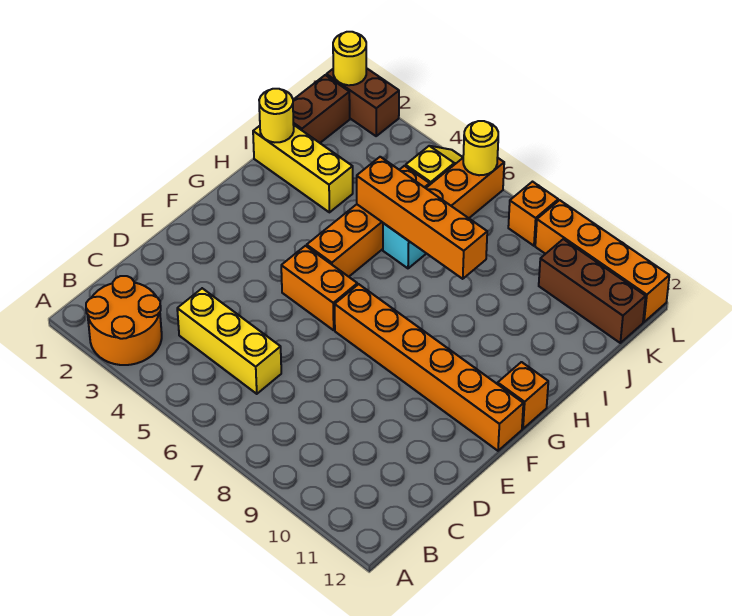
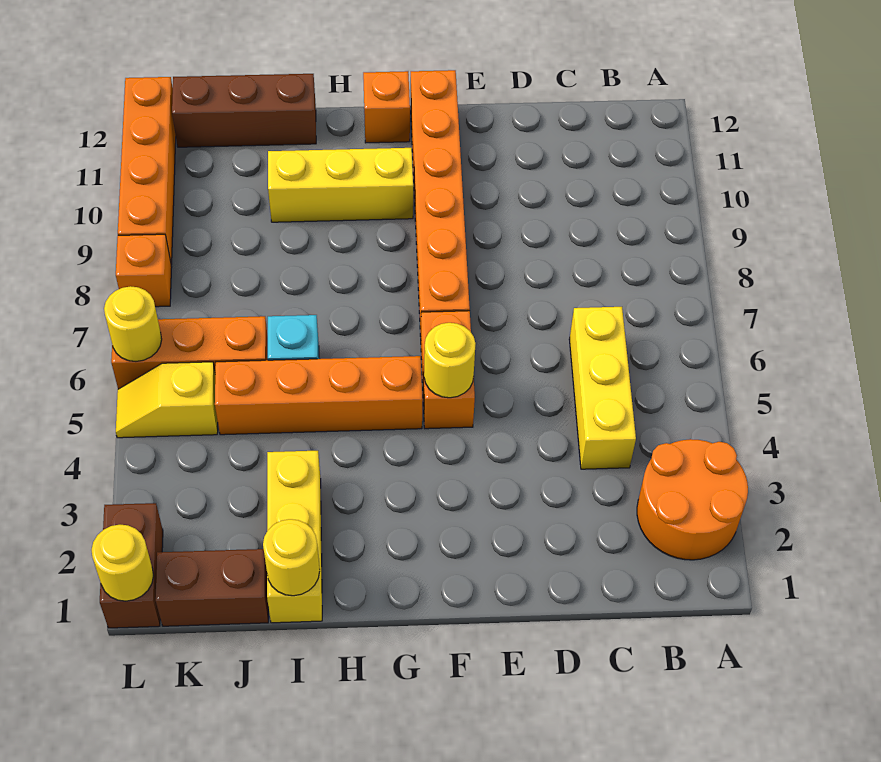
none -> yellow 1x1 round brick [424,323,476,398]
none -> yellow 1x3 brick [268,148,413,222]
orange 1x4 brick [357,157,487,279] -> none
brown 1x3 brick [539,239,646,343] -> brown 1x3 brick turned to [172,74,316,147]

